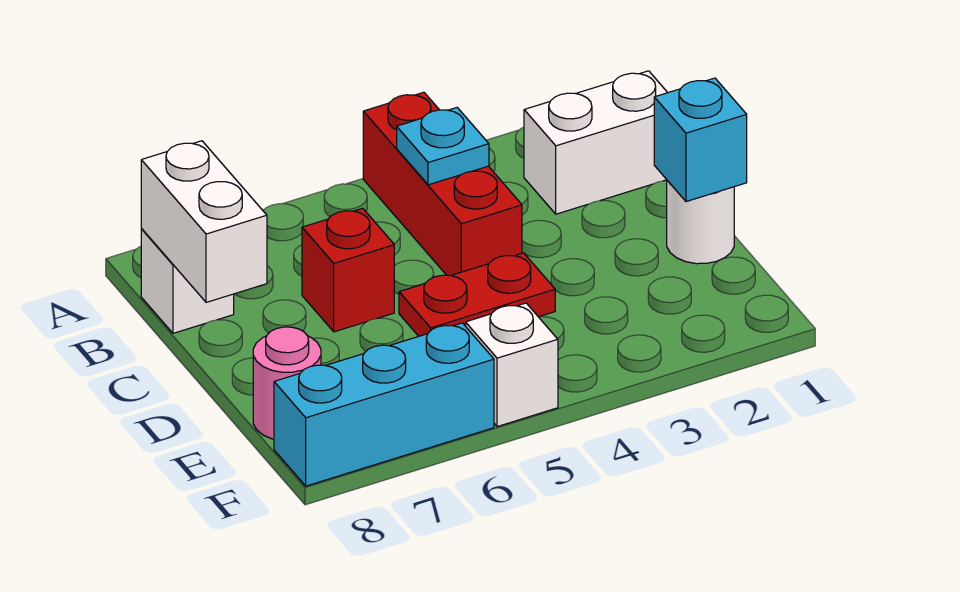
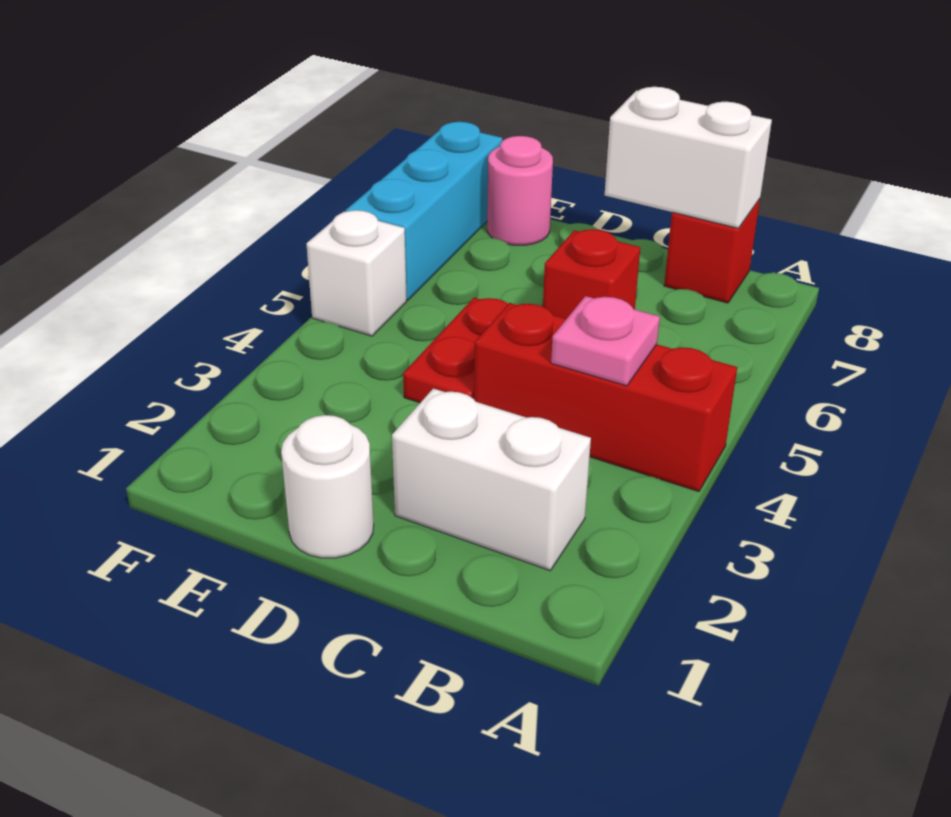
white 1x2 brick [524,71,668,214] -> white 1x2 brick turned to [392,388,591,570]
cyan 1x1 plate [397,108,489,185] -> pink 1x1 plate [551,296,660,386]
white 1x1 brick [141,229,234,333] -> red 1x1 brick [664,199,760,303]
cyan 1x1 brick [654,78,747,202] -> none

